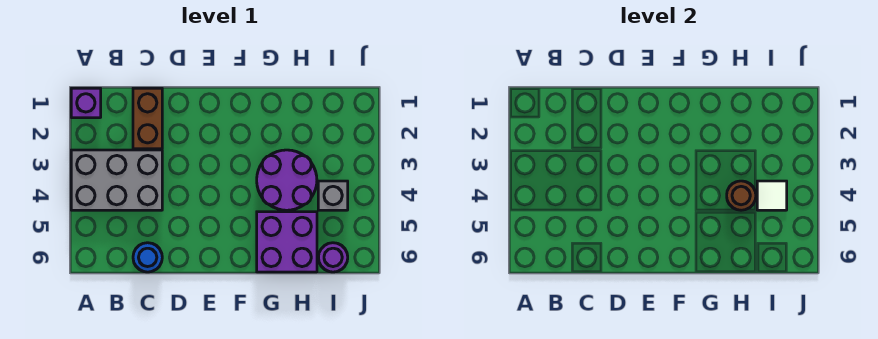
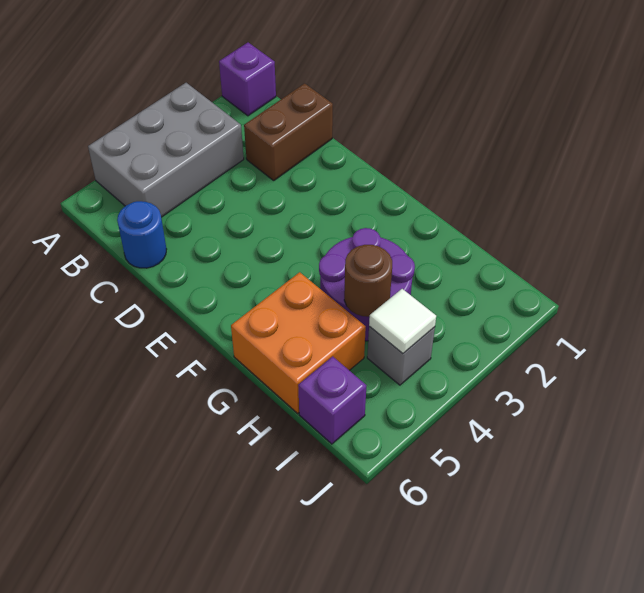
grey 2x3 brick [71,150,162,210] -> grey 2x3 brick turned to [88,83,244,217]
purple 2x2 brick [257,212,317,272] -> orange 2x2 brick [231,272,366,413]
purple 1x1 round brick [318,243,348,272] -> purple 1x1 brick [298,356,367,444]

